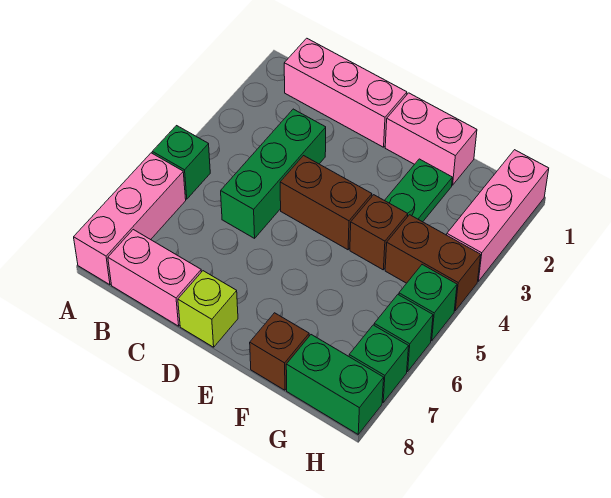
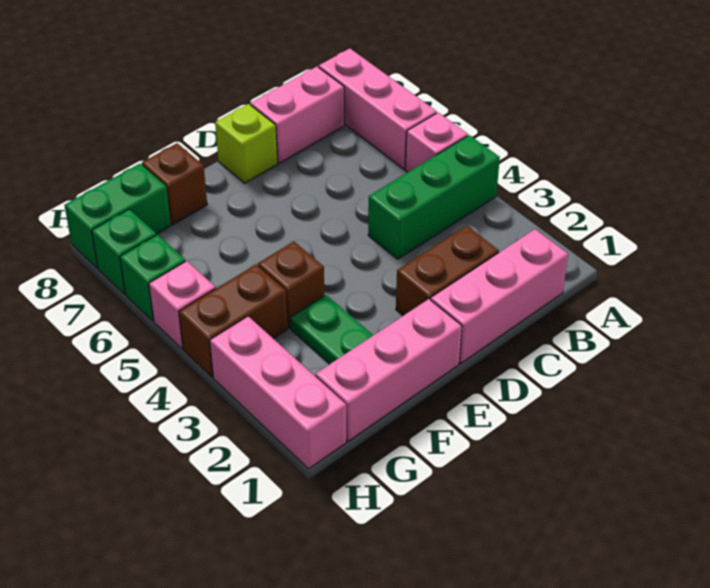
green 1x1 brick [152,126,210,199] -> pink 1x1 brick [405,113,468,172]
green 1x3 brick [221,109,326,238] -> green 1x3 brick turned to [368,135,500,259]
brown 1x2 brick [280,156,372,250] -> brown 1x2 brick moved to [396,226,499,316]
pink 1x2 brick [385,93,477,185] -> pink 1x3 brick [315,299,462,441]
green 1x1 brick [399,265,457,341] -> pink 1x1 brick [149,261,216,349]

